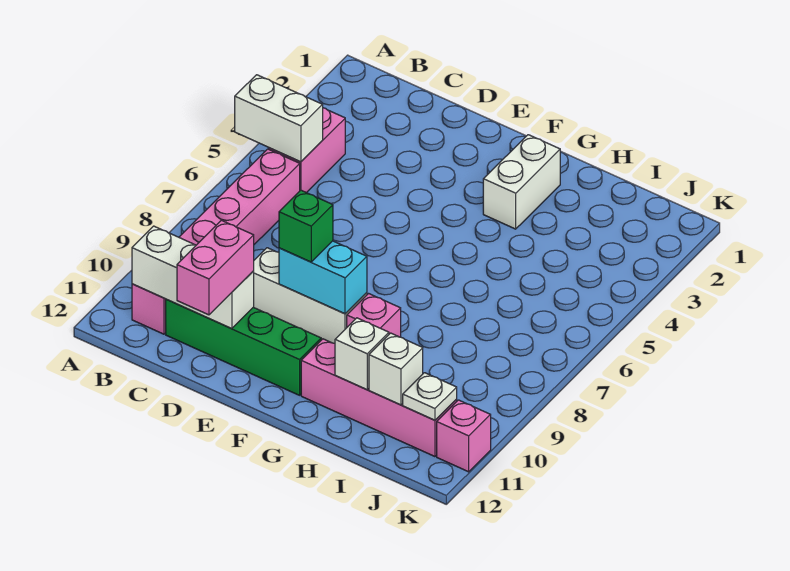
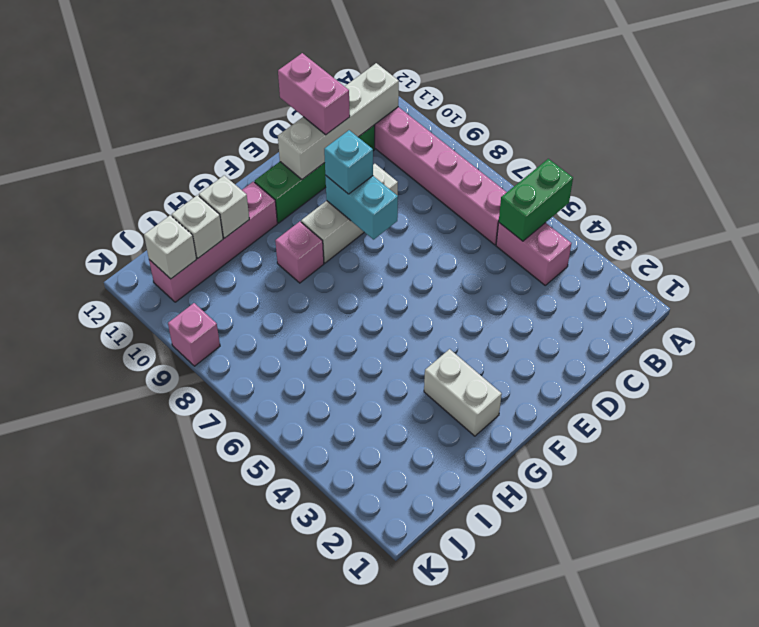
white 1x2 brick [235,75,323,162] -> green 1x2 brick [499,159,573,241]
white 1x3 brick [132,226,254,329] -> white 1x4 brick [278,63,399,179]
cyan 1x2 brick [279,241,367,314] -> cyan 1x2 brick turned to [325,175,398,240]
green 1x1 brick [279,190,333,262] -> cyan 1x1 brick [324,130,373,194]
white 1x1 plate [403,373,457,420] -> white 1x1 brick [144,215,197,279]
pink 1x1 brick [437,400,491,472] -> pink 1x1 brick moved to [168,303,220,366]

